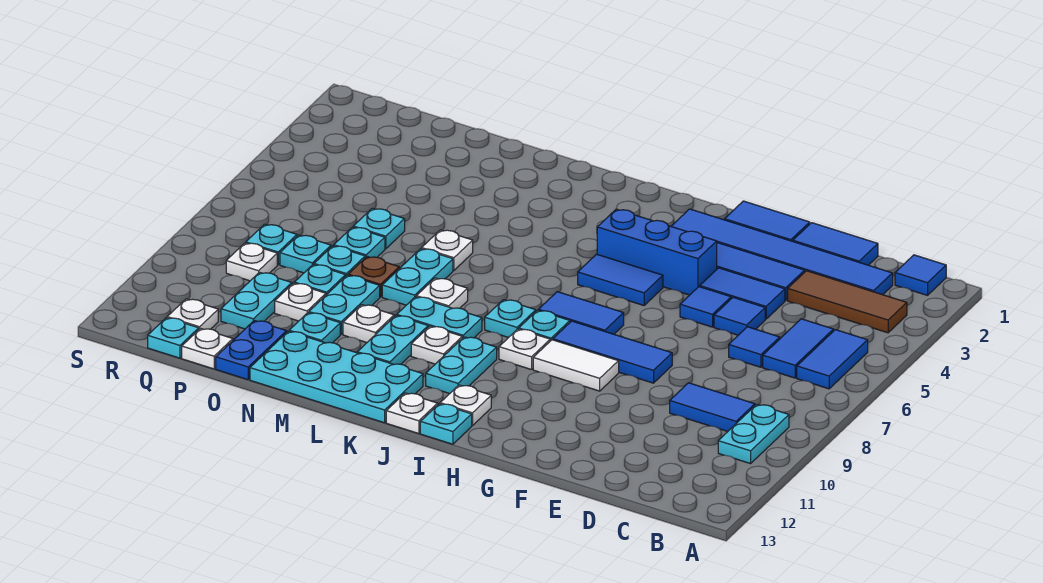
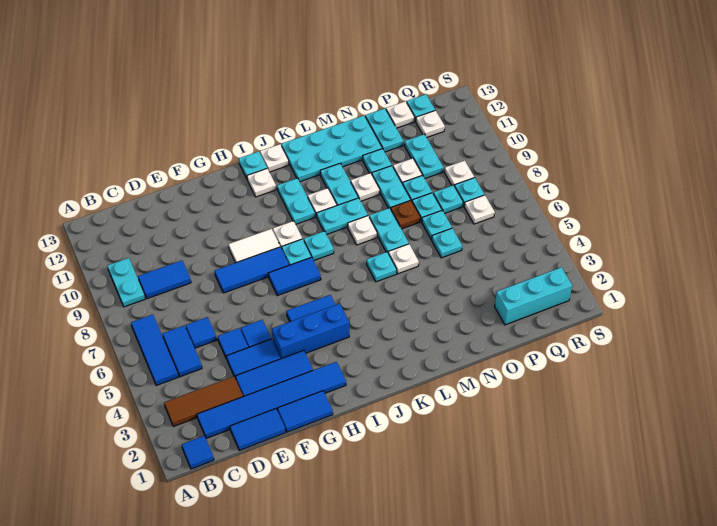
blue 1x2 tile [797,330,868,389] -> blue 1x3 tile [131,315,179,386]
none -> cyan 1x1 plate [367,252,397,282]
blue 1x2 plate [216,320,287,380] -> cyan 1x2 plate [365,108,403,152]
none -> cyan 1x3 brick [495,267,572,325]
none -> white 1x1 plate [464,195,495,224]

